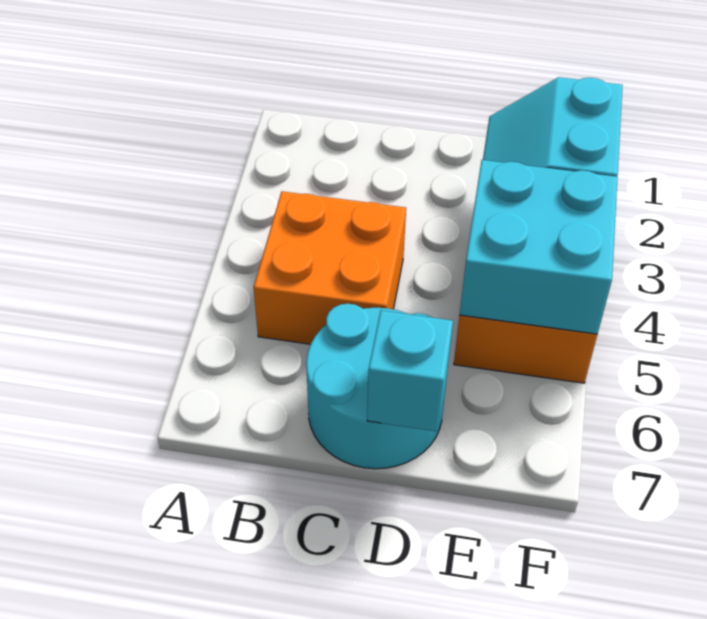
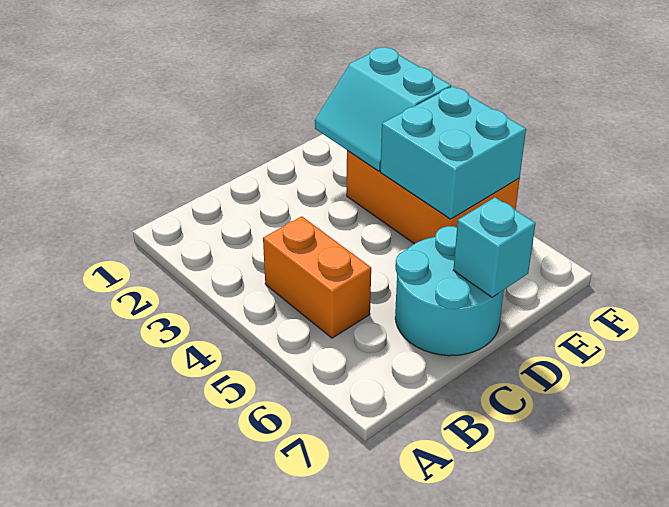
orange 2x2 brick [254,191,406,344] -> orange 1x2 brick [263,216,371,338]

